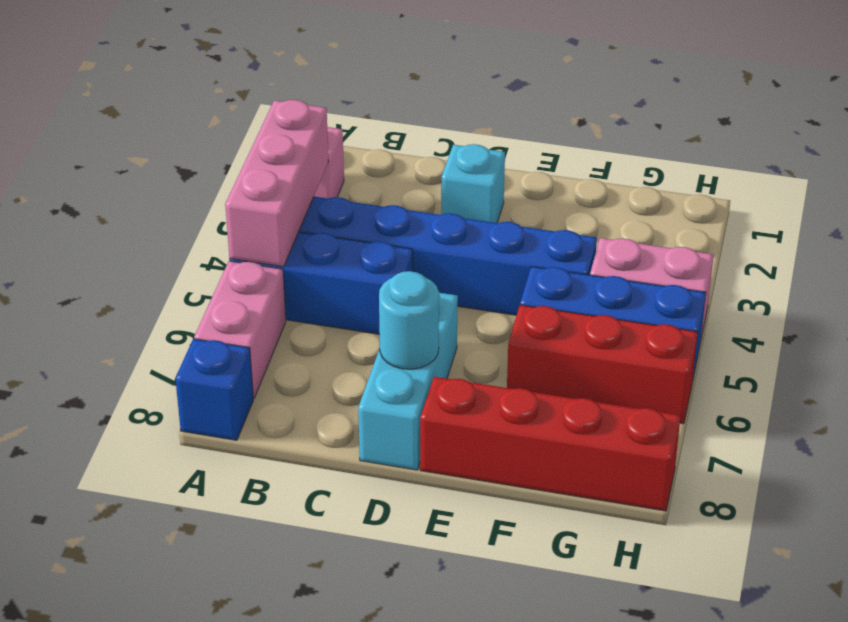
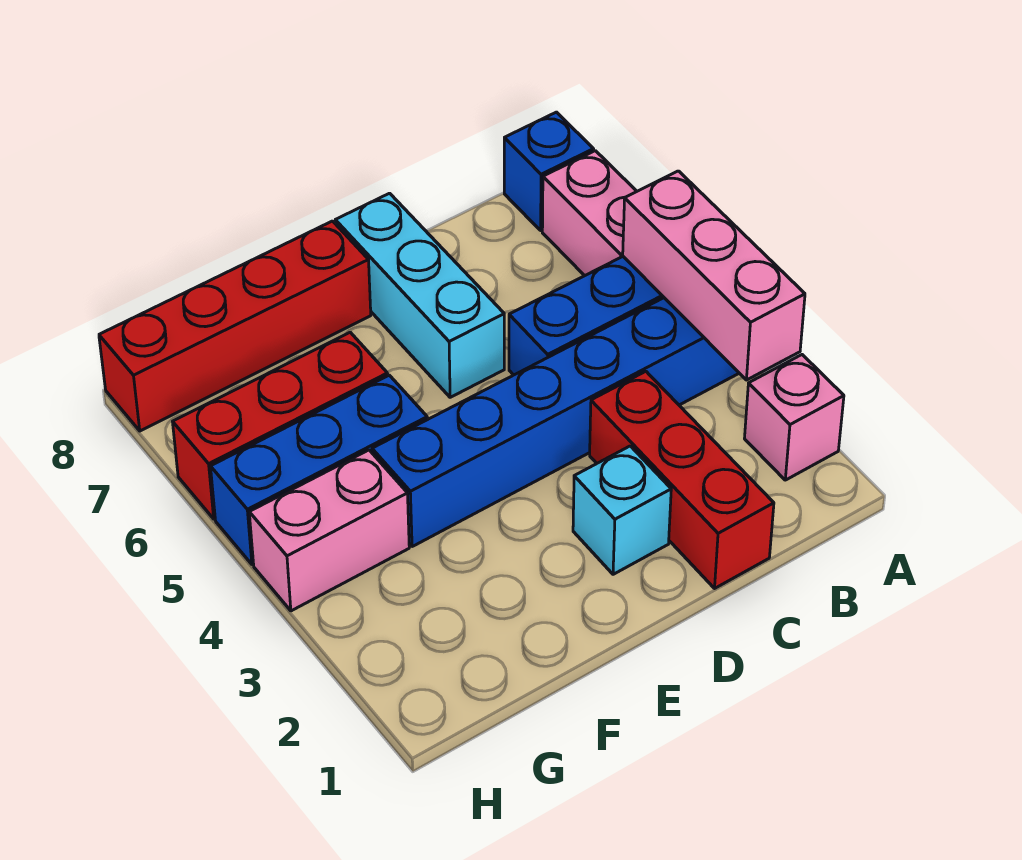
none -> red 1x3 brick [590,371,774,588]
cyan 1x1 round brick [379,271,439,369] -> none

